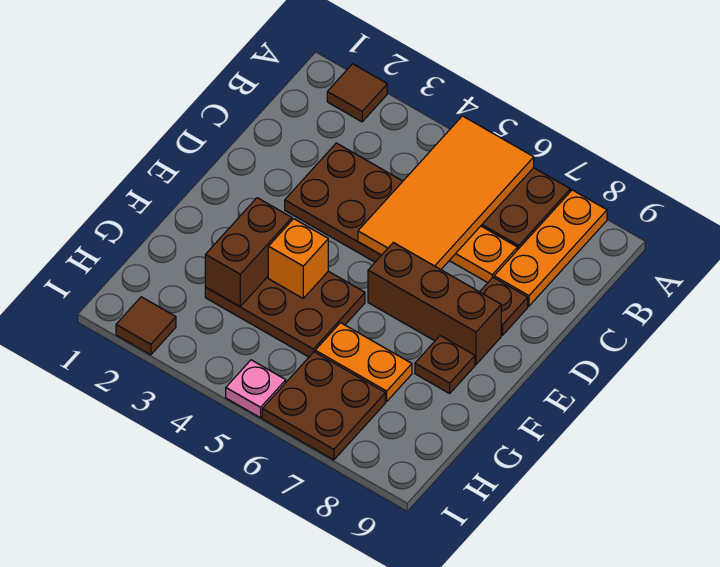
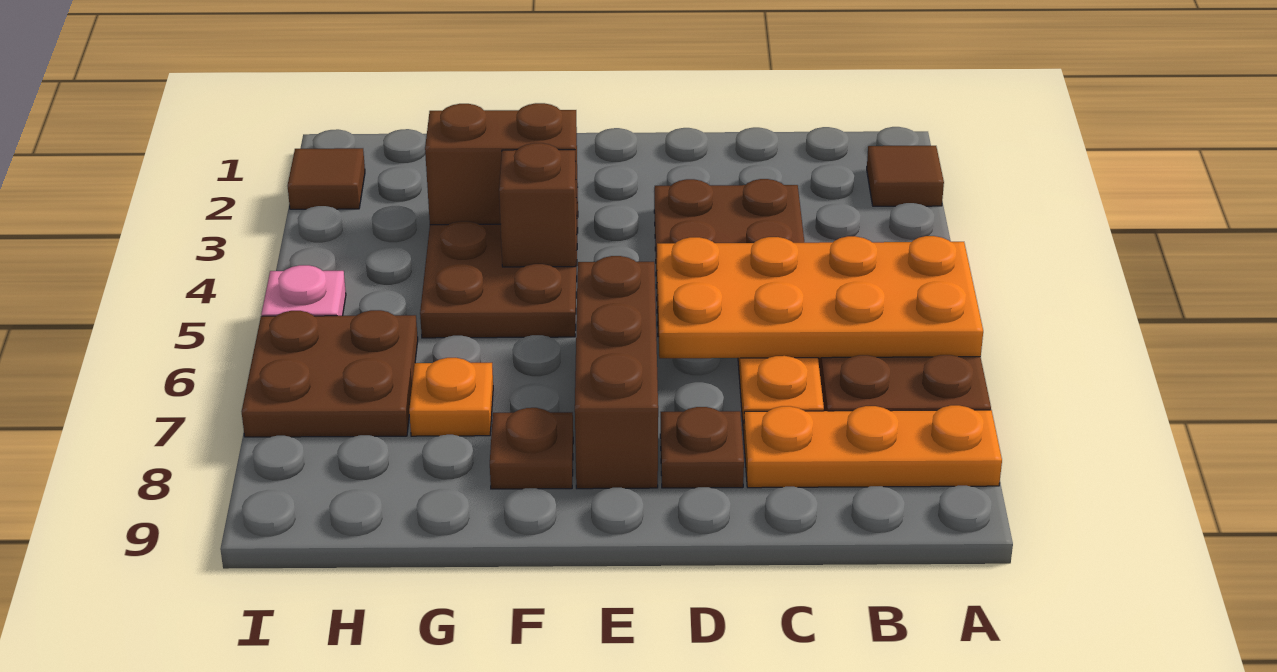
orange 2x4 tile [358,116,534,270] -> orange 2x4 plate [657,236,983,358]
orange 1x1 brick [268,219,328,298] -> brown 1x1 brick [499,143,577,267]
orange 1x2 plate [315,323,412,402] -> orange 1x1 plate [409,358,493,436]

